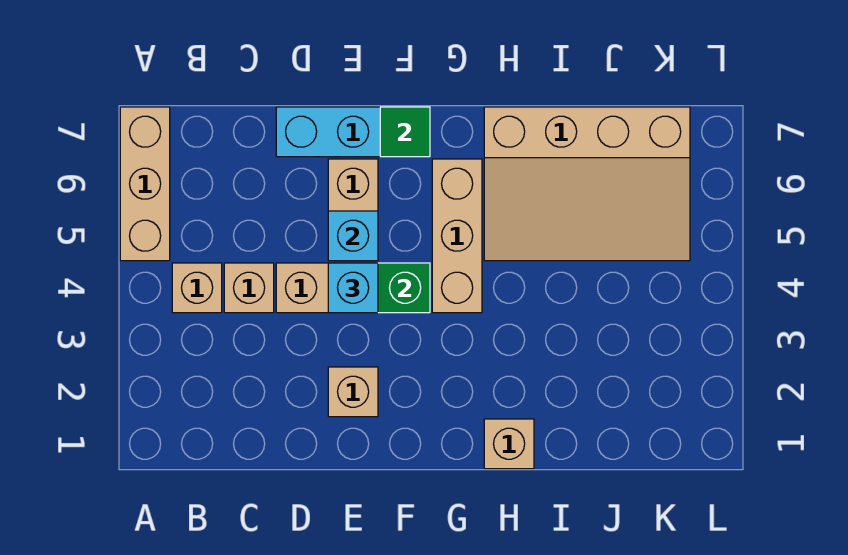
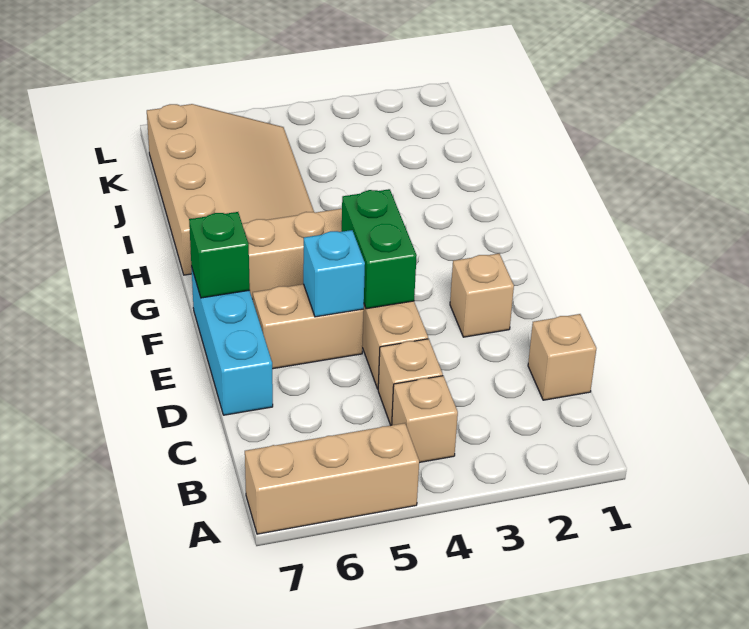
cyan 1x1 brick [328,263,378,313] -> none
green 1x1 tile [380,107,430,157] -> green 1x1 brick [189,212,250,298]
tan 1x1 brick [484,419,534,469] -> tan 1x1 brick moved to [528,314,596,400]

